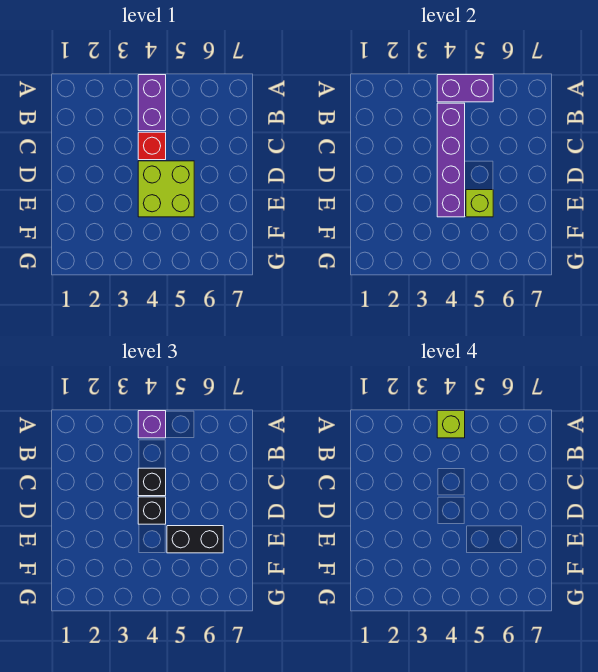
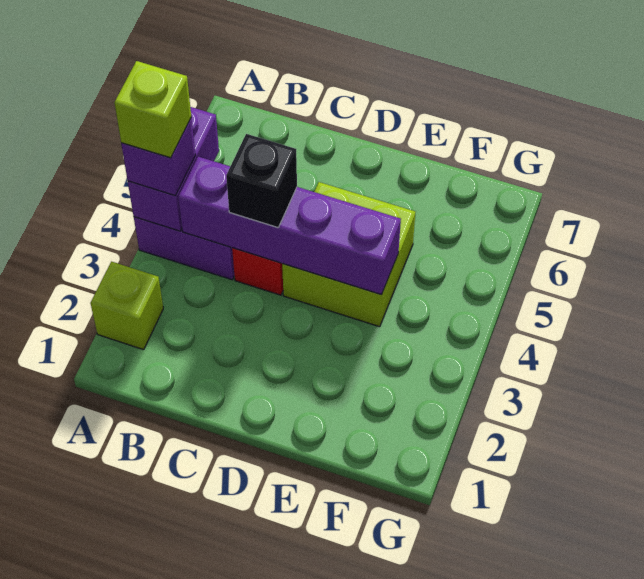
black 1x1 brick [138,497,166,524] -> none
lime 1x1 brick [466,190,493,217] -> lime 1x1 brick moved to [90,262,163,350]
black 1x2 brick [167,526,223,553] -> none

